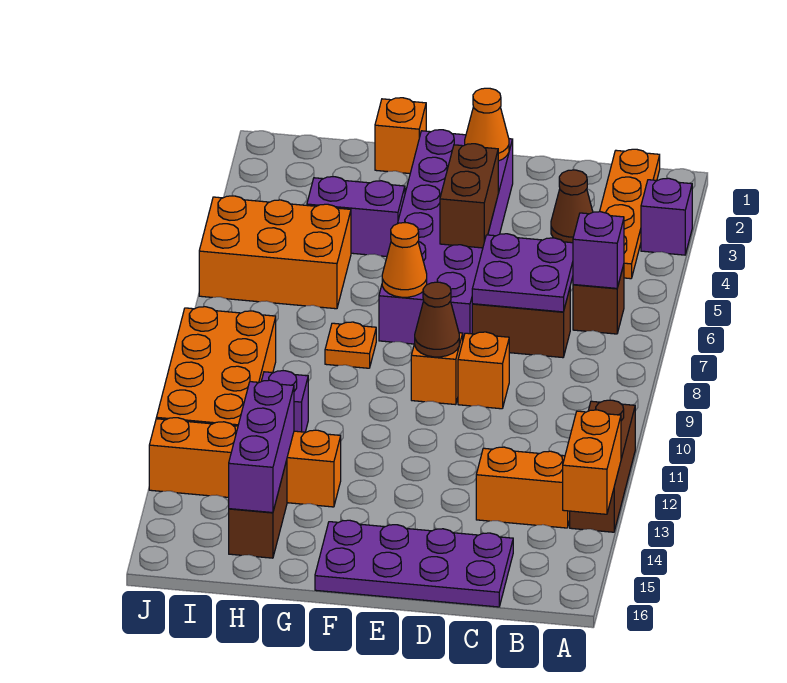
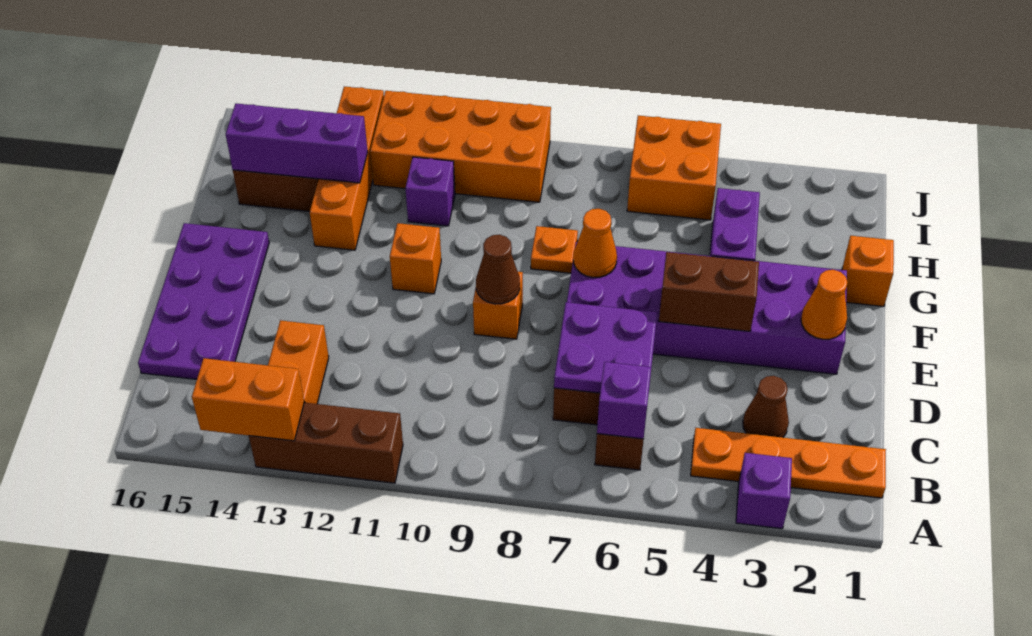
orange 1x1 brick [458,332,509,409] -> orange 1x1 brick moved to [390,223,441,294]
orange 2x3 brick [199,196,351,309] -> orange 2x2 brick [627,116,721,220]

